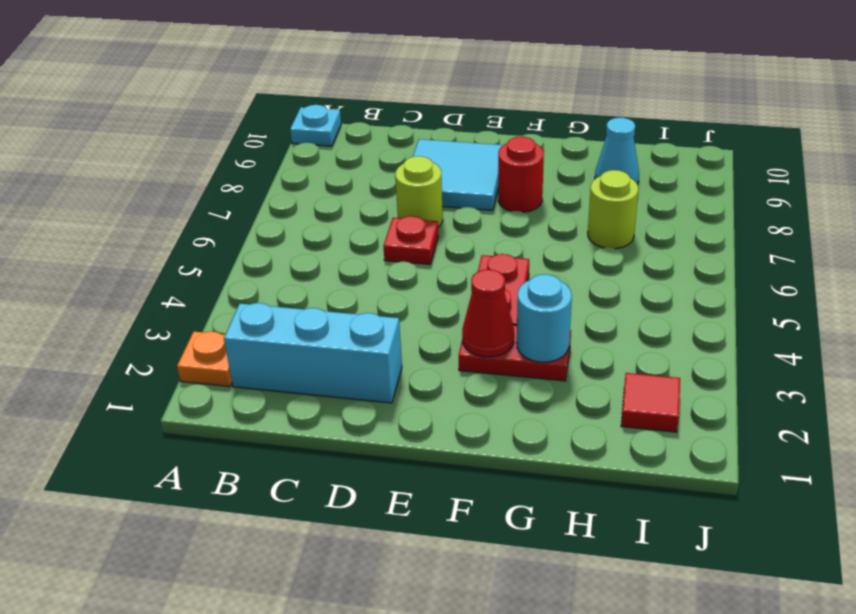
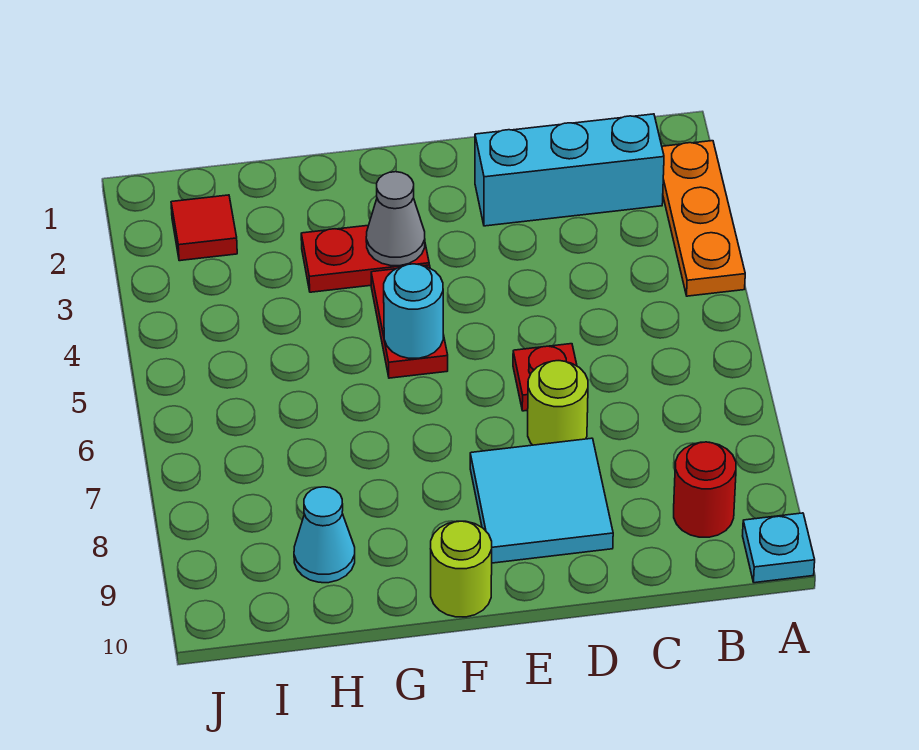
orange 1x1 plate [177,331,232,386] -> orange 1x3 plate [662,141,745,296]
red 1x1 cone [462,270,514,357] -> grey 1x1 cone [366,172,425,266]
red 1x1 round brick [498,137,544,212] -> red 1x1 round brick moved to [674,442,736,537]
cyan 1x1 round brick [517,274,572,362] -> cyan 1x1 round brick moved to [384,264,443,358]
lime 1x1 round brick [588,170,638,249] -> lime 1x1 round brick moved to [431,521,492,617]

